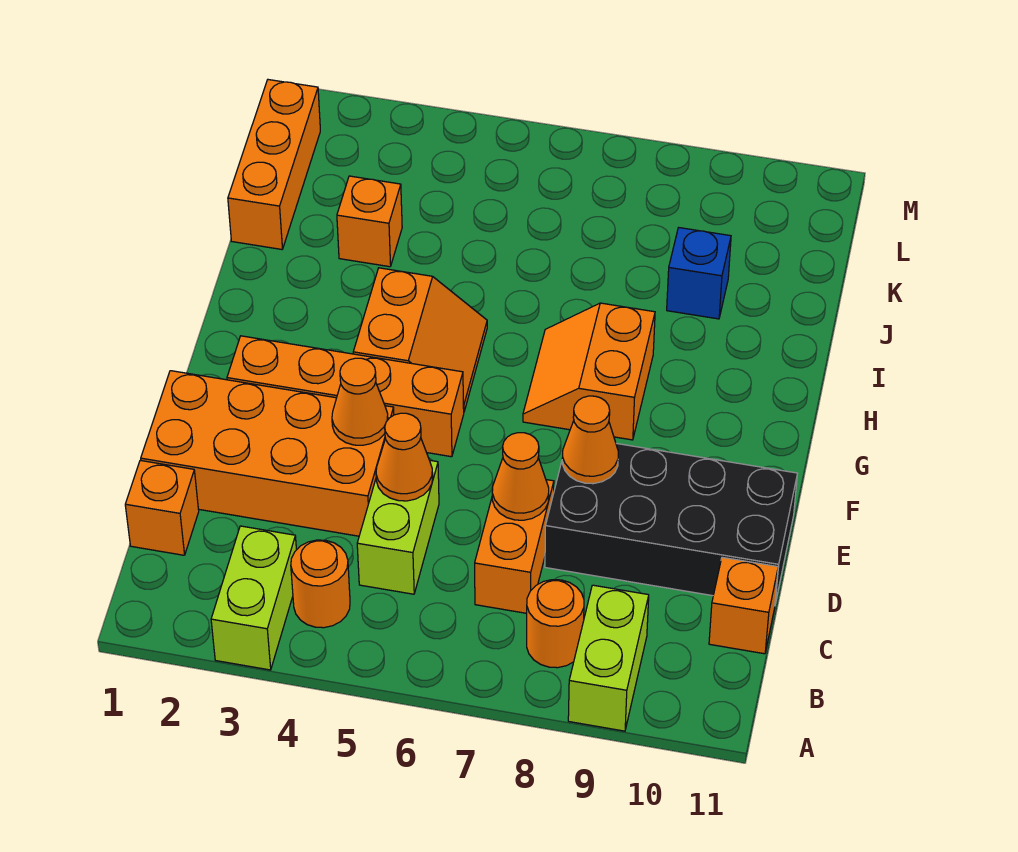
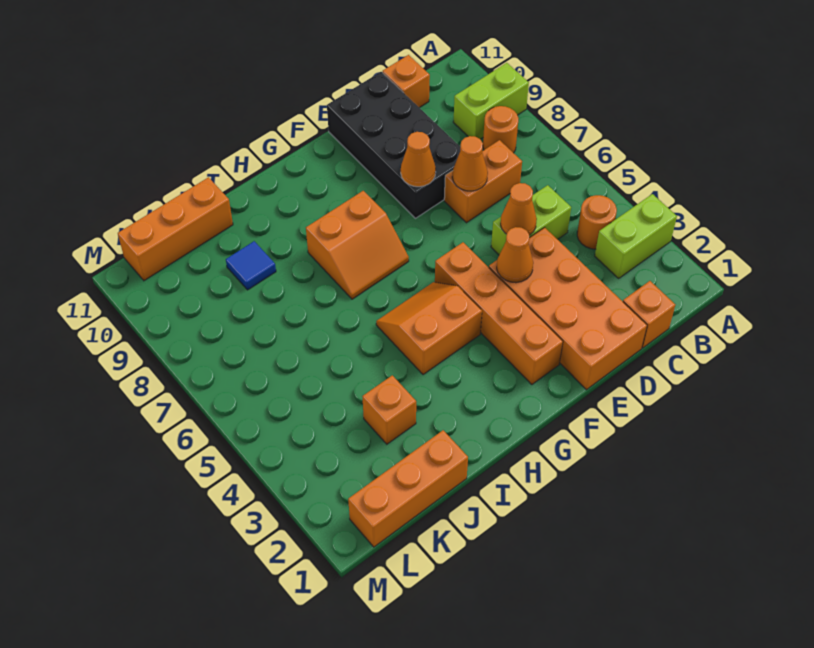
blue 1x1 brick [667,228,731,319] -> blue 1x1 tile [226,241,276,290]
none -> orange 1x3 brick [118,177,233,281]

